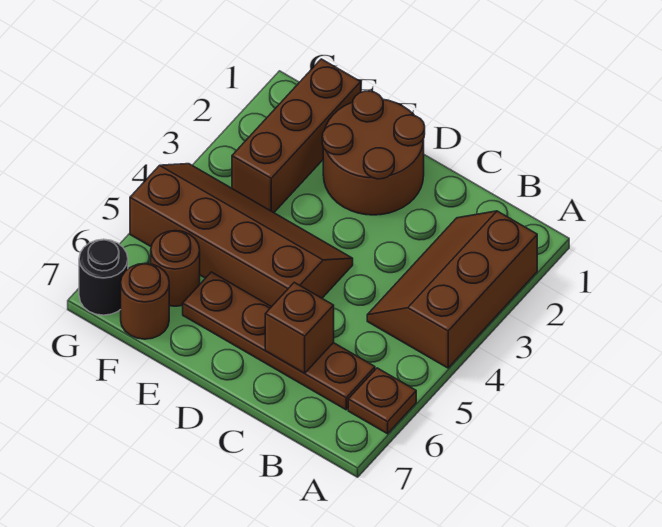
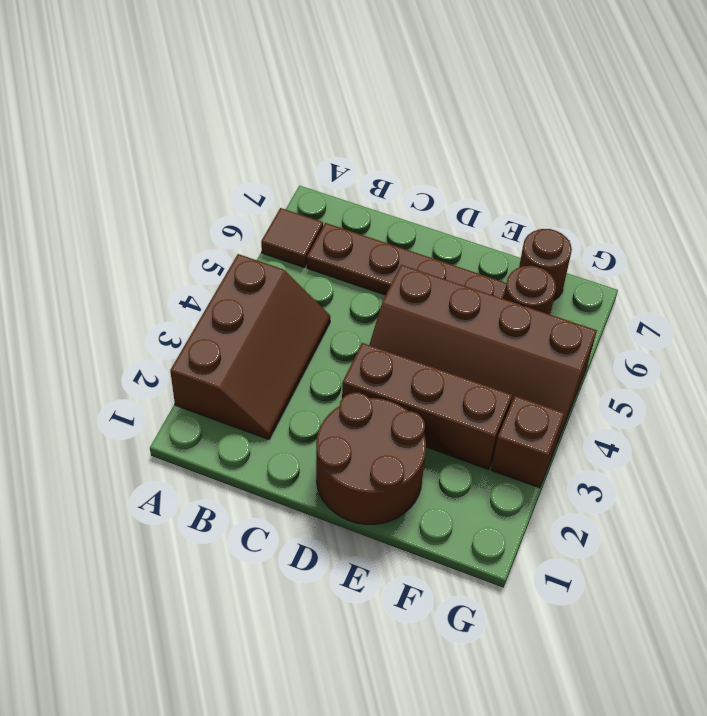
brown 1x1 plate [348,368,416,434] -> brown 1x1 tile [261,208,323,268]
brown 1x1 brick [265,282,334,373] -> brown 1x1 brick moved to [491,396,564,488]
brown 1x3 brick [232,59,361,213] -> brown 1x3 brick turned to [342,343,512,469]
black 1x1 round brick [79,239,128,315] -> none

